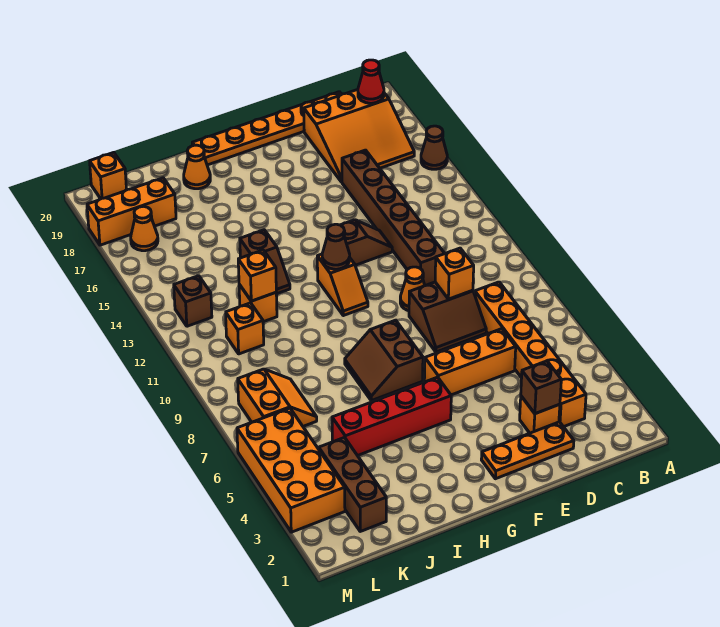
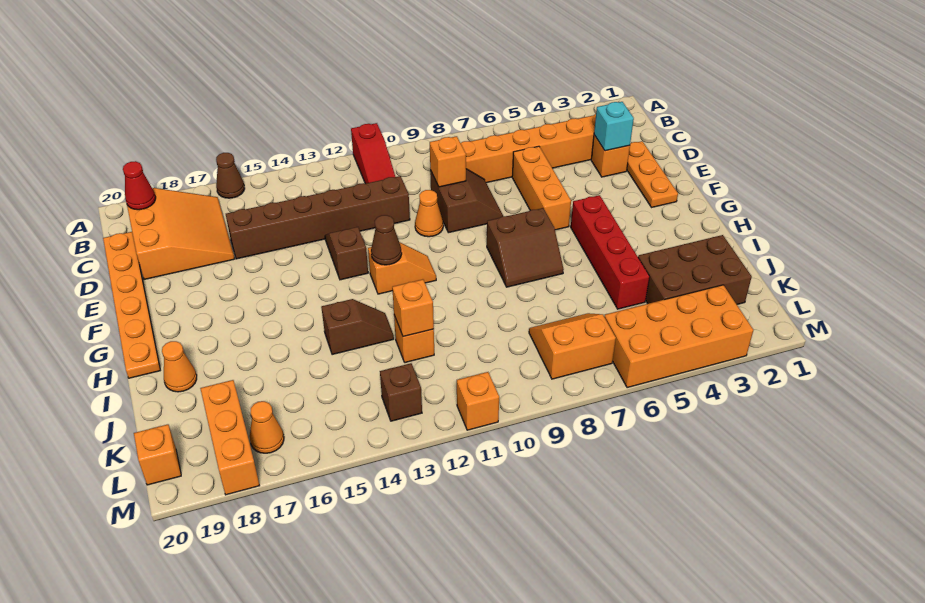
none -> red 1x3 slope [351,123,395,184]
brown 1x1 brick [521,361,561,414] -> cyan 1x1 brick [594,102,634,151]
brown 1x3 brick [319,438,386,531] -> brown 2x3 brick [638,235,752,304]
orange 1x1 brick [226,303,264,354] -> orange 1x1 brick moved to [457,372,499,430]

